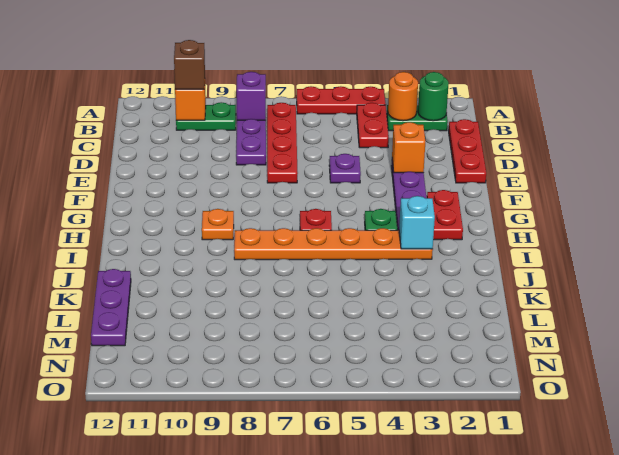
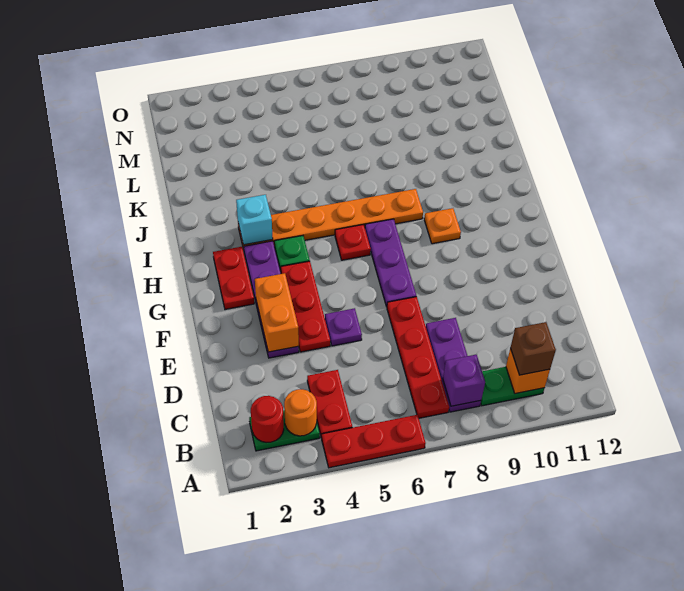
green 1x1 round brick [418,72,449,121] -> red 1x1 round brick [251,396,284,443]
red 1x3 plate [449,119,486,183] -> red 1x3 plate moved to [281,261,330,352]
orange 1x1 brick [392,122,425,173] -> orange 1x2 brick [255,273,299,352]
purple 1x3 plate [91,269,131,346] -> purple 1x3 plate moved to [365,219,416,307]

